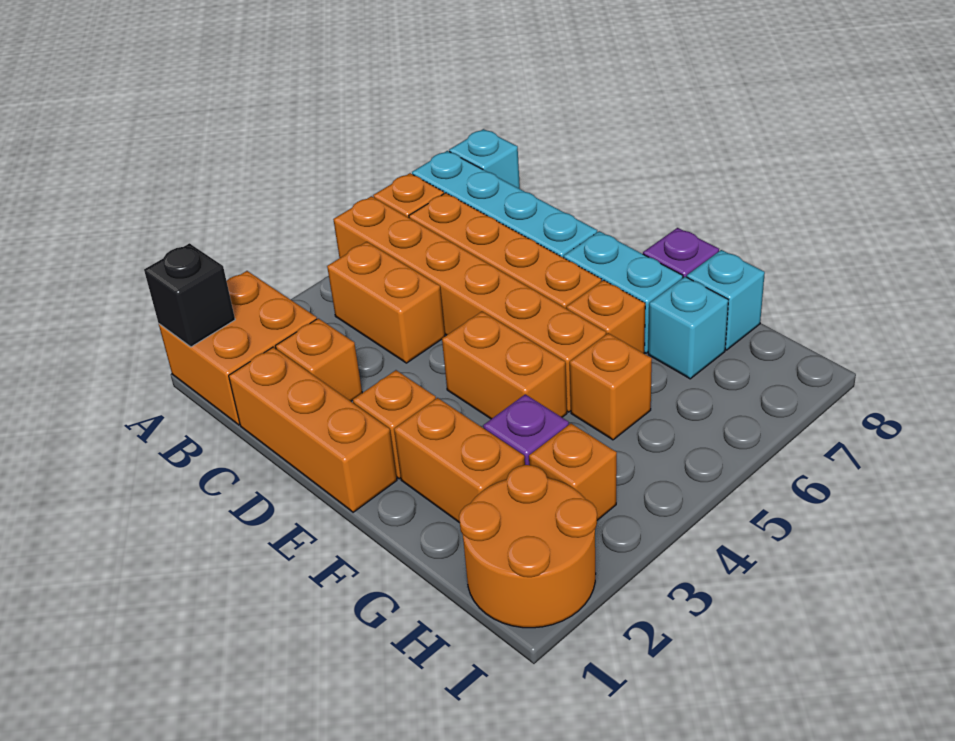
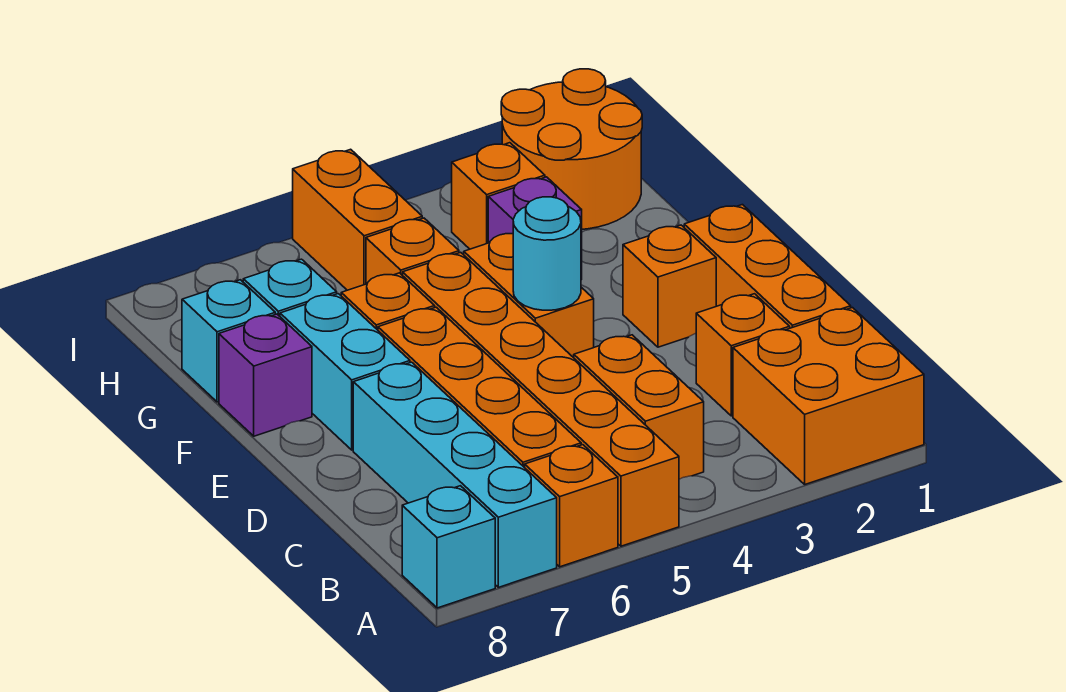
black 1x1 brick [144,243,235,347] -> none
none -> cyan 1x1 round brick [513,197,581,310]
orange 1x2 brick [394,398,525,523] -> orange 1x2 brick moved to [293,149,422,290]

